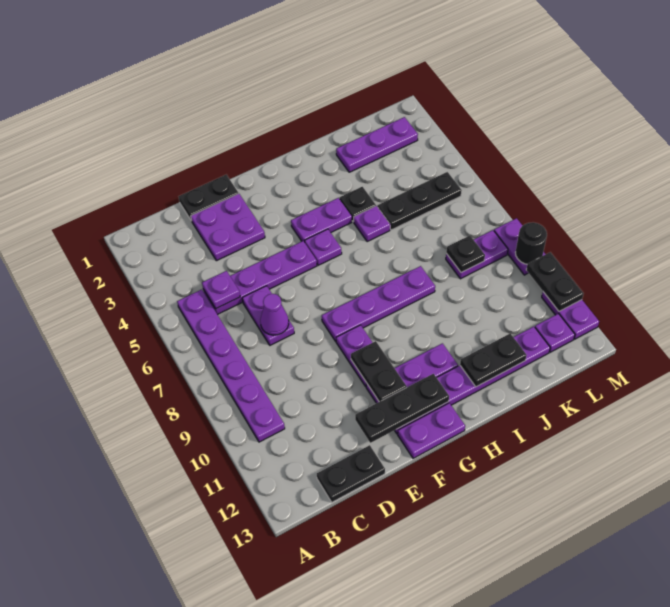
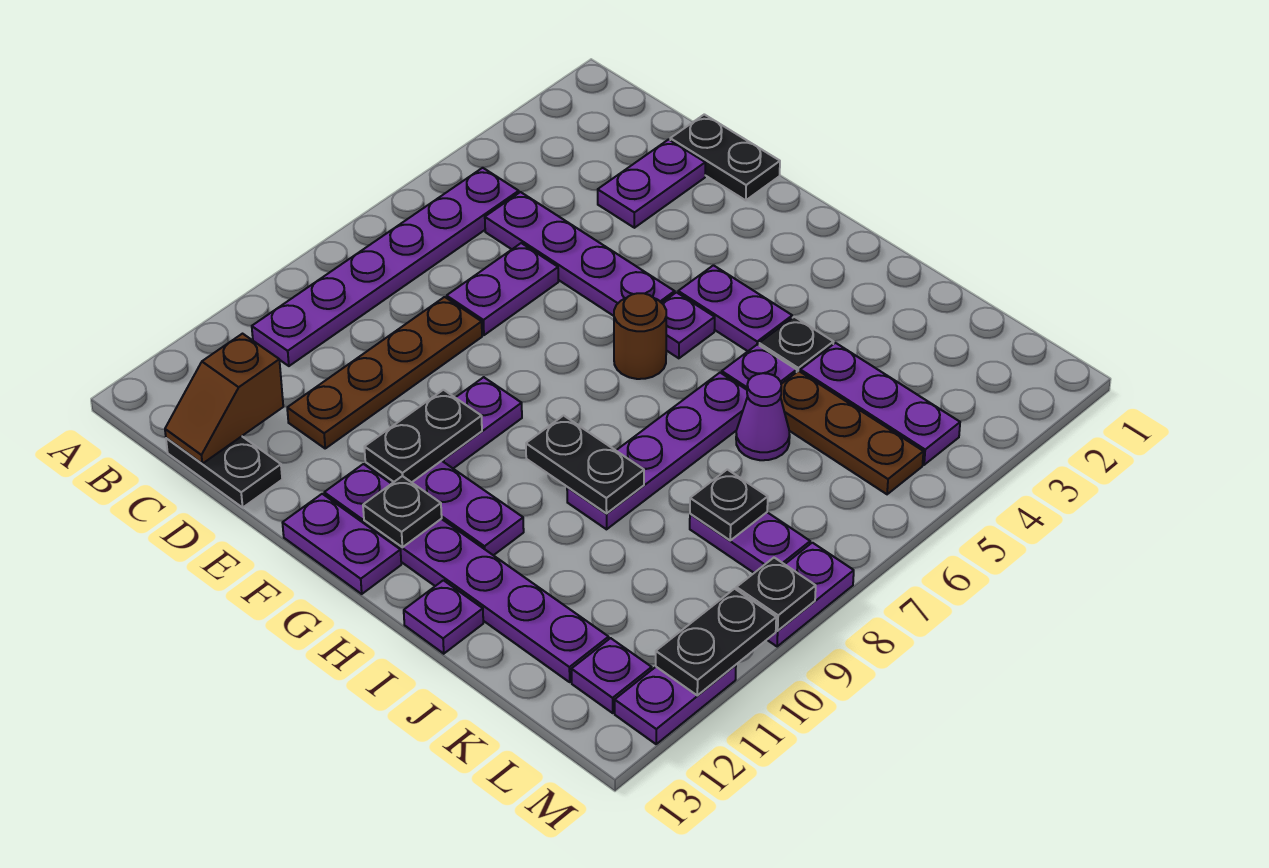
purple 1x1 plate [202,271,240,309] -> purple 1x1 plate moved to [404,580,483,654]
none -> brown 1x2 slope [165,334,283,464]
purple 2x2 plate [191,194,265,261] -> purple 1x2 plate [598,139,705,228]
purple 1x1 cone [260,294,289,335] -> purple 1x1 cone moved to [736,373,790,460]
none -> brown 1x4 plate [287,297,482,448]
black 1x3 plate [355,374,449,443] -> black 1x1 plate [363,476,442,547]
purple 1x4 plate [322,266,435,341] -> purple 1x4 plate turned to [567,373,748,529]
none -> brown 1x1 round brick [614,293,666,379]
black 1x2 plate [460,334,527,387] -> black 1x2 plate moved to [526,415,644,513]
purple 1x3 plate [336,117,418,172] -> purple 1x3 plate moved to [800,343,960,465]
black 1x3 plate [378,172,462,230] -> brown 1x3 plate [781,371,923,494]
black 1x1 round brick [515,222,547,264] -> black 1x1 plate [736,558,816,631]

